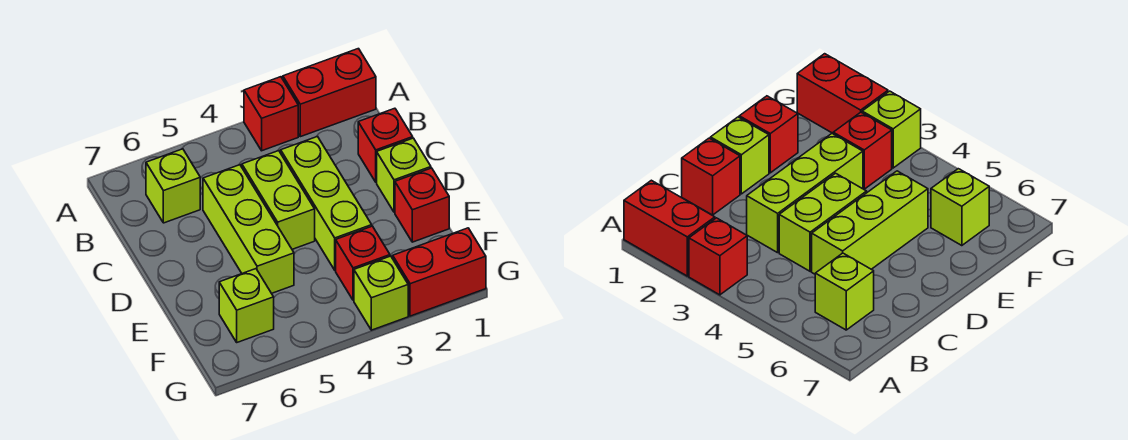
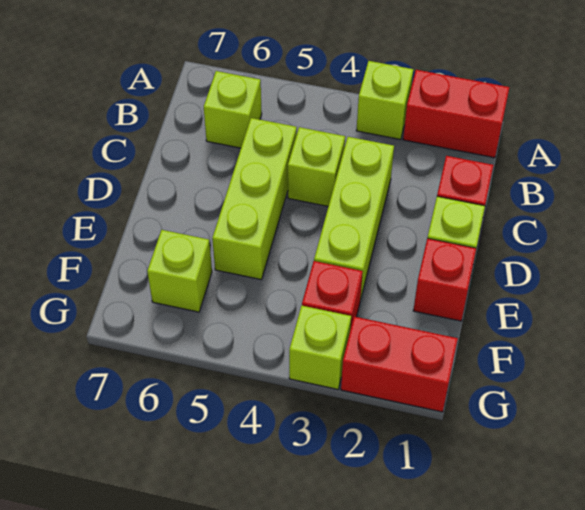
red 1x1 brick [244,77,298,151] -> lime 1x1 brick [356,61,413,140]
lime 1x2 brick [242,151,315,249] -> lime 1x1 brick [288,127,345,206]

